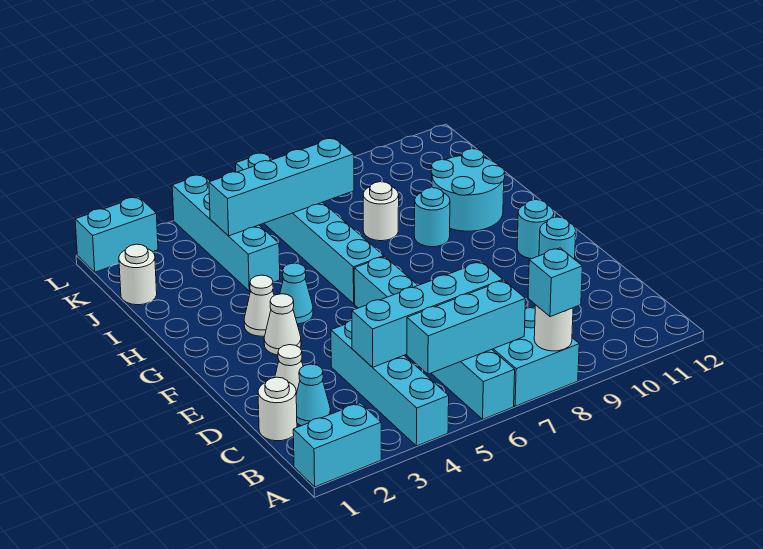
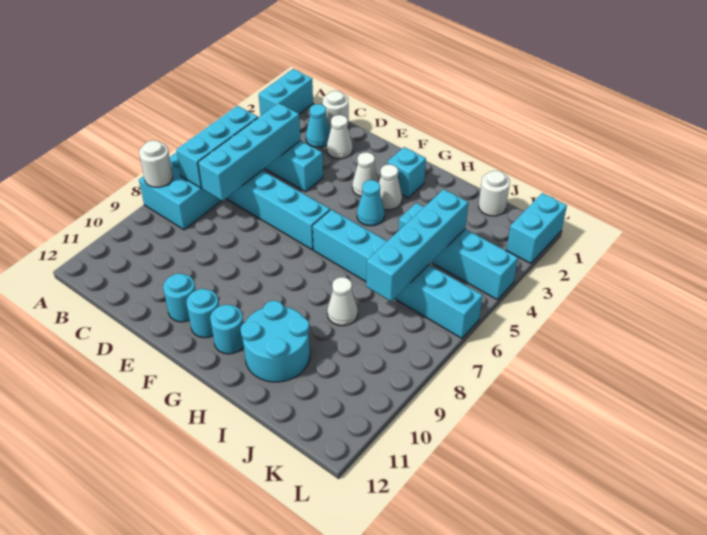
cyan 1x1 brick [528,248,582,317] -> cyan 1x1 brick moved to [387,147,426,198]
cyan 1x1 round brick [414,188,450,247] -> cyan 1x1 round brick moved to [210,305,244,354]
white 1x1 round brick [363,182,399,241] -> white 1x1 cone [327,277,358,326]

